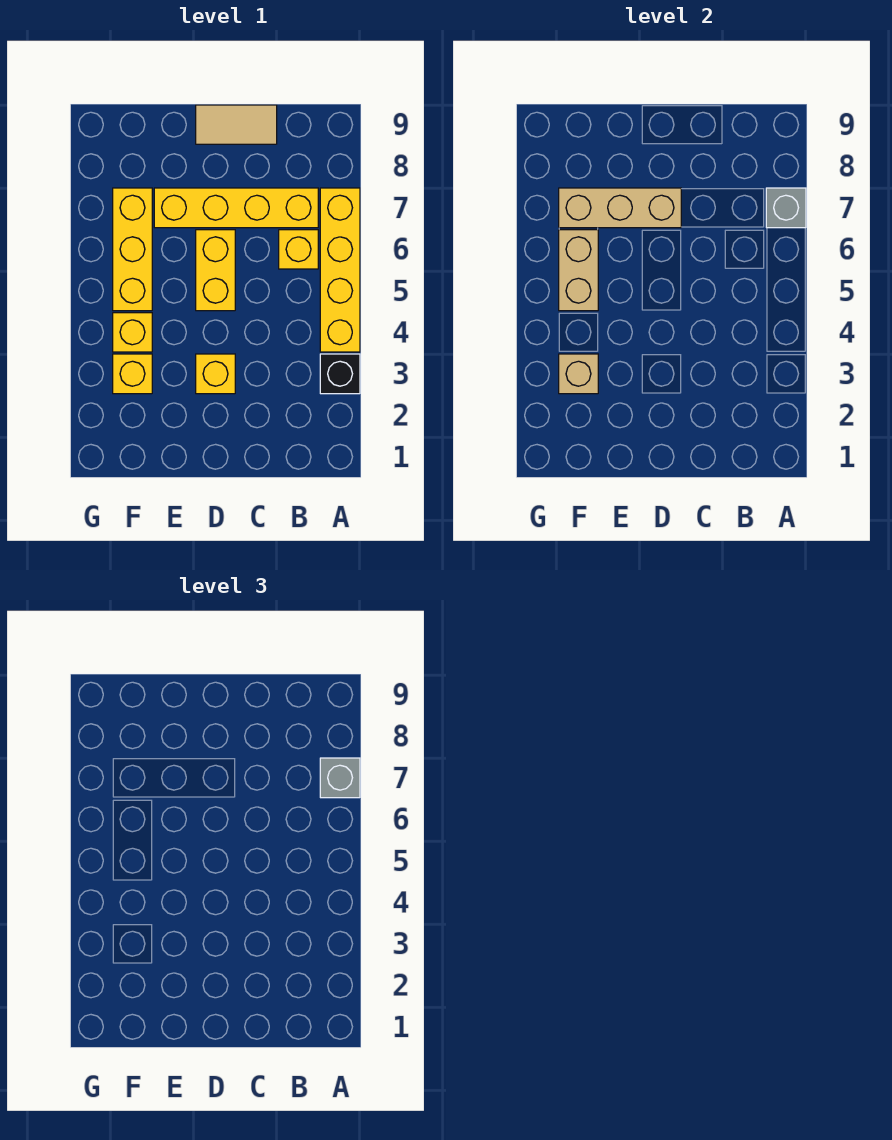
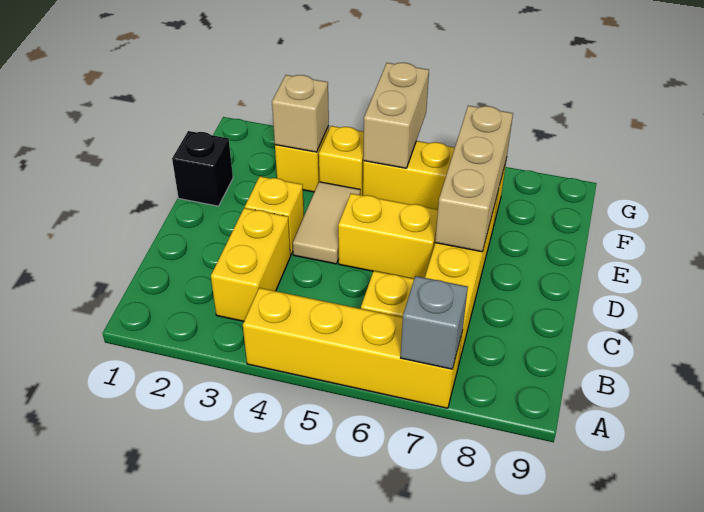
black 1x1 brick [320,354,360,394] -> black 1x1 brick moved to [172,131,233,206]
grey 1x1 brick [320,758,360,798] -> none
none -> yellow 1x2 brick [211,208,291,321]
tan 1x2 tile [196,105,277,144] -> tan 1x2 tile moved to [293,182,360,264]
tan 1x2 brick [559,230,598,311] -> tan 1x2 brick turned to [363,63,429,168]

